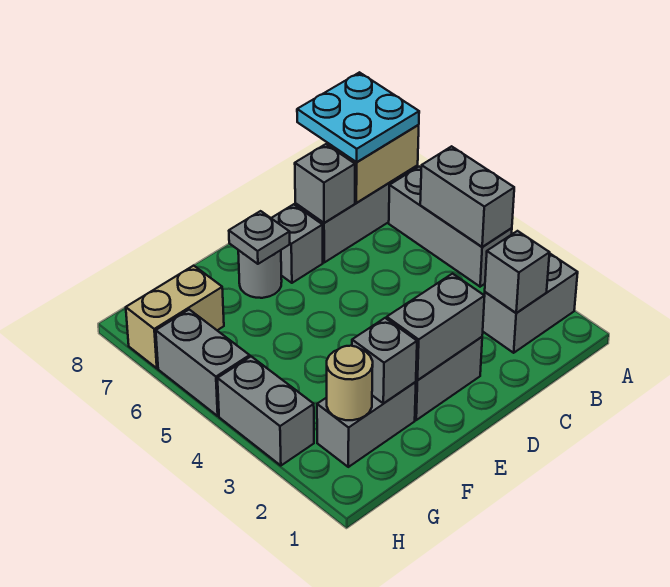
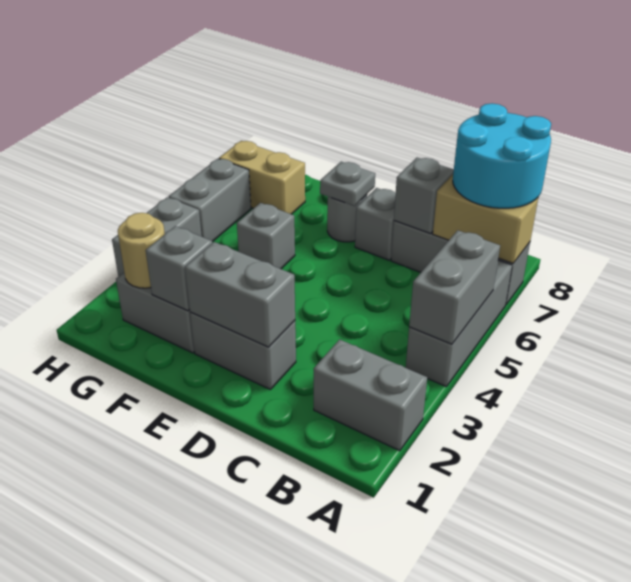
cyan 2x2 plate [297,72,419,162] -> cyan 2x2 round brick [453,103,551,208]
grey 1x1 brick [485,231,550,313] -> grey 1x1 brick moved to [237,203,295,269]

